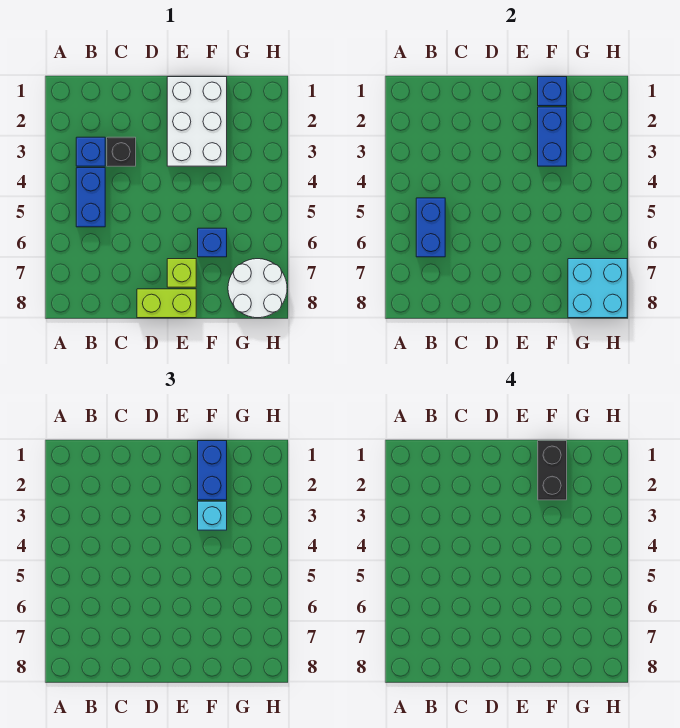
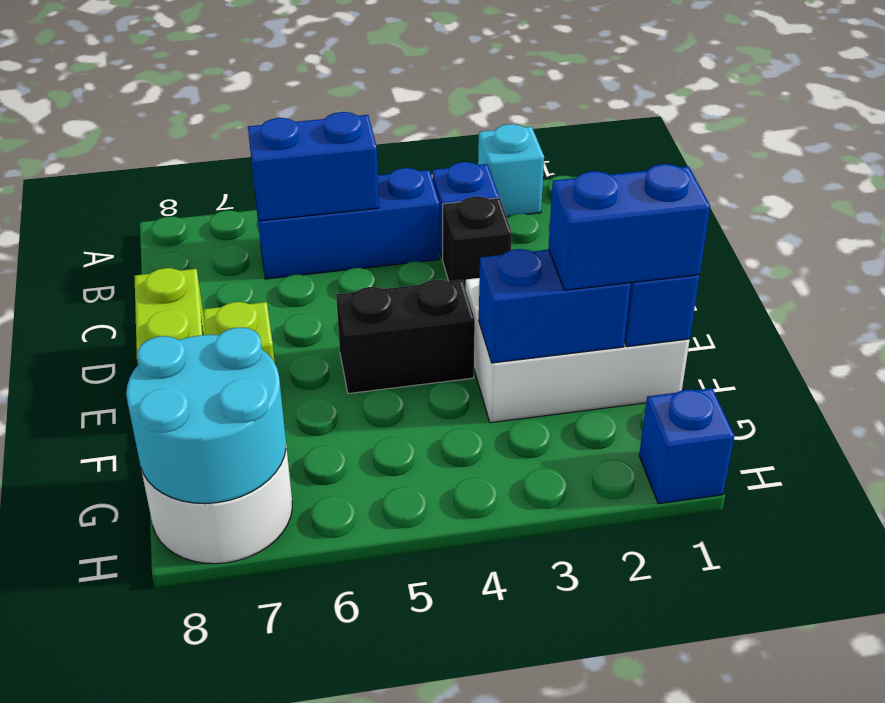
blue 1x2 brick [76,168,105,227] -> blue 1x3 brick [255,168,439,279]
black 1x2 brick [538,441,567,500] -> black 1x2 brick moved to [336,280,475,394]
cyan 1x1 brick [198,501,227,530] -> cyan 1x1 brick moved to [478,124,544,217]
blue 1x1 brick [198,228,227,257] -> blue 1x1 brick moved to [639,388,735,504]
cyan 2x2 brick [568,259,627,318] -> cyan 2x2 round brick [126,328,286,504]

